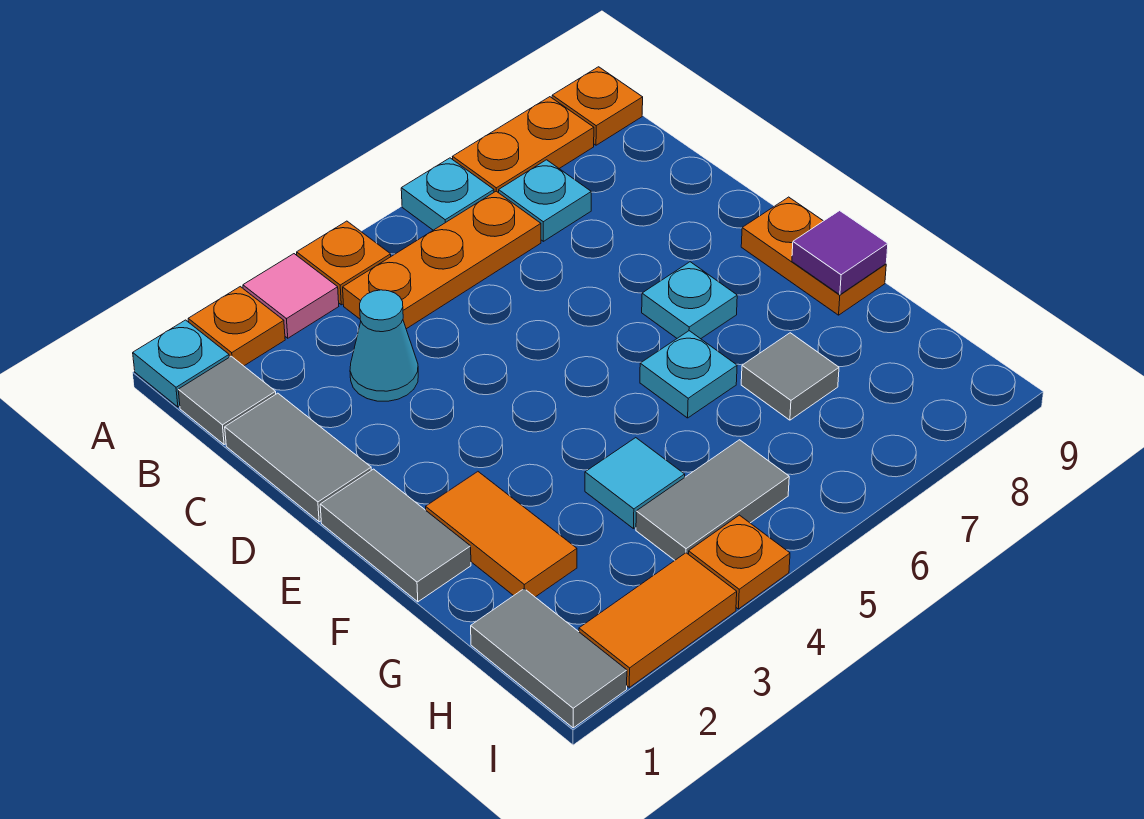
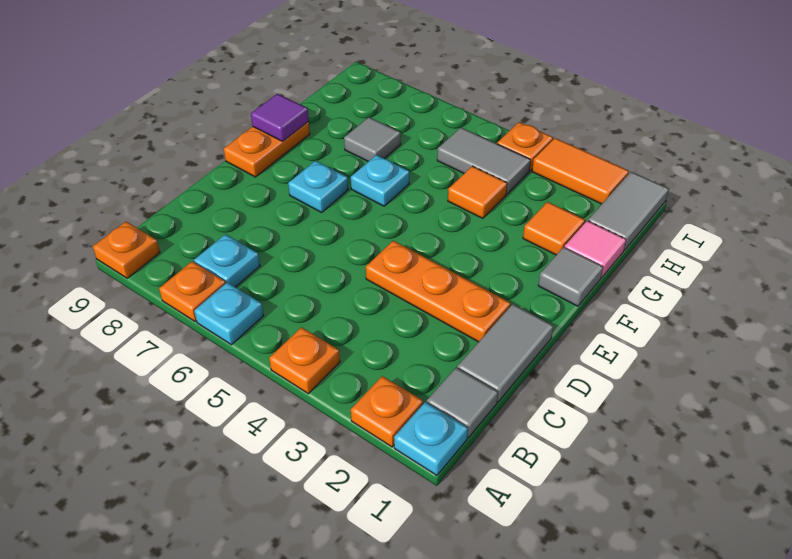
pink 1x1 tile [243,254,339,338] -> pink 1x1 tile moved to [565,221,626,278]
orange 1x2 plate [453,97,594,193] -> orange 1x1 plate [159,261,226,322]
orange 1x3 plate [343,191,541,329] -> orange 1x3 plate moved to [366,241,511,342]
cyan 1x1 cone [350,290,418,401] -> none
grey 1x2 tile [320,469,471,602] -> grey 1x1 tile [538,247,603,306]
orange 1x2 tile [426,472,577,597] -> orange 1x1 tile [523,202,585,255]
cyan 1x1 tile [585,438,685,529] -> orange 1x1 tile [448,166,507,218]

